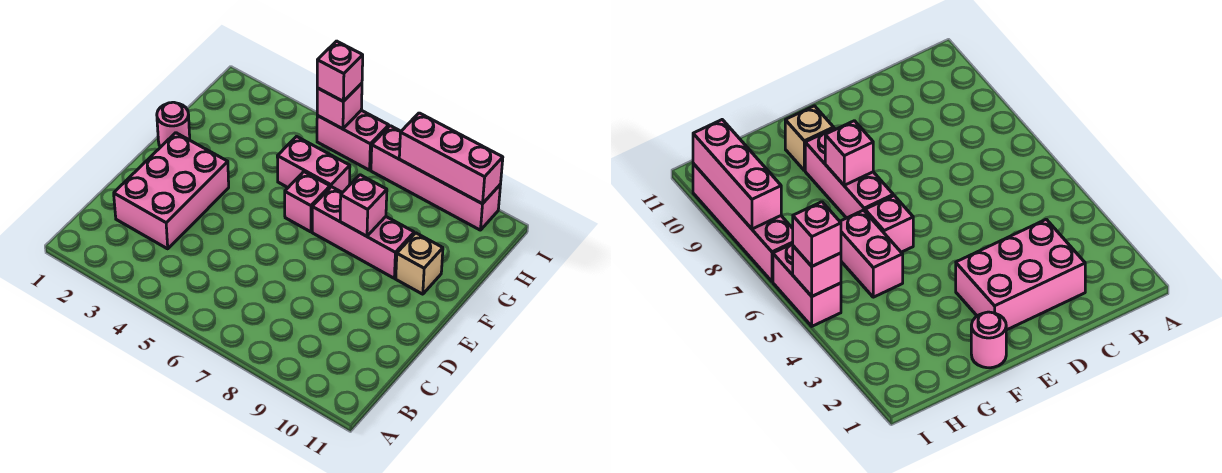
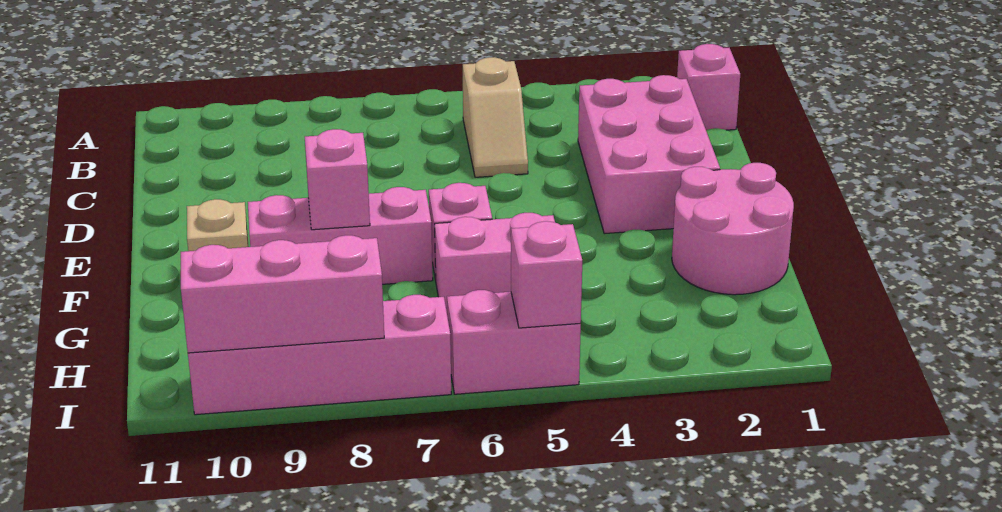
none -> tan 1x2 slope [463,57,528,177]
pink 1x1 round brick [157,102,190,147] -> pink 2x2 round brick [672,163,794,295]
pink 1x1 brick [317,41,363,101] -> pink 1x1 brick moved to [677,44,740,130]

